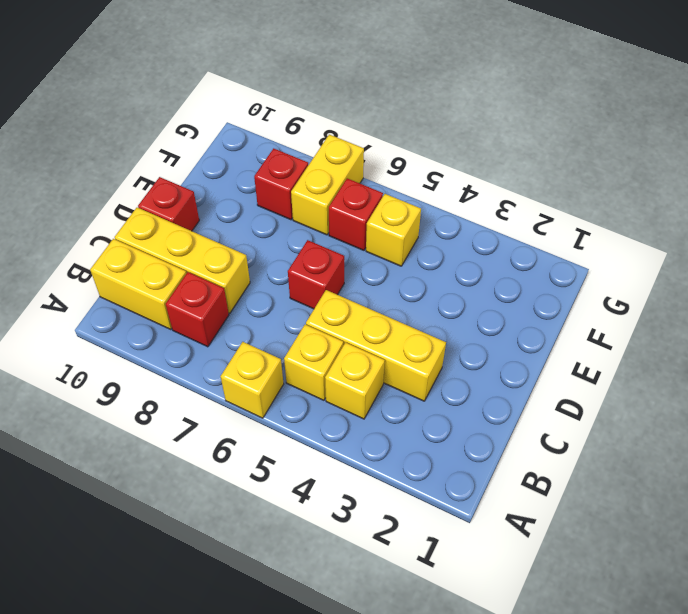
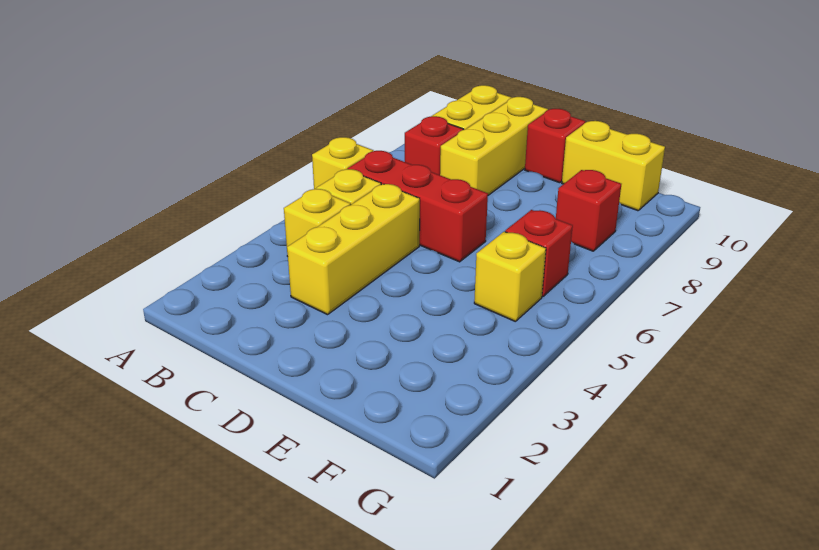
red 1x1 brick [288,240,344,309] -> red 1x3 brick [347,151,488,262]
yellow 1x2 brick [291,134,364,235] -> yellow 1x2 brick moved to [562,121,665,211]

